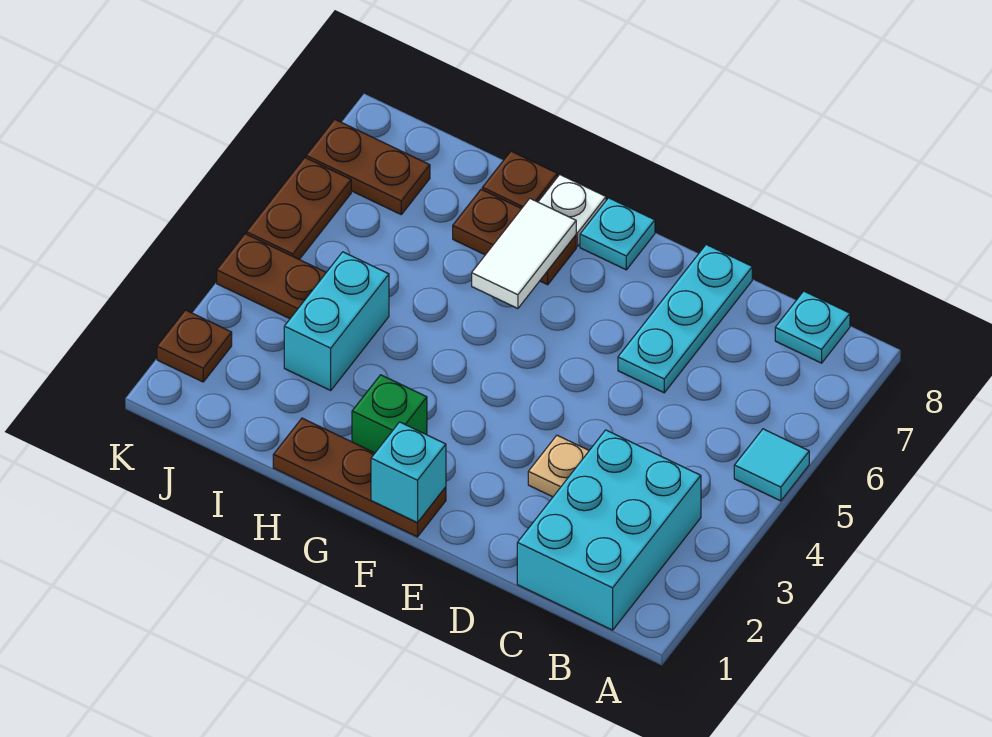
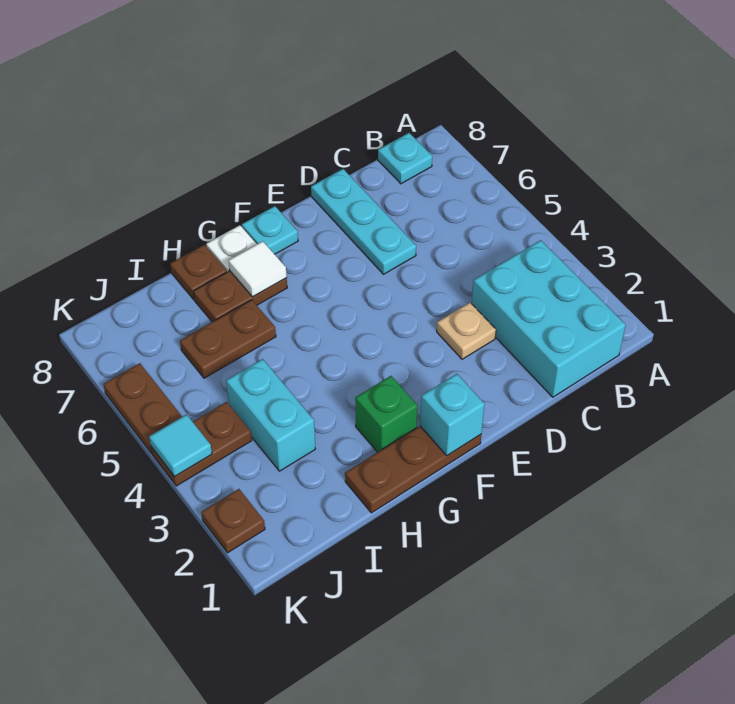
cyan 1x1 tile [734,429,809,501] -> cyan 1x1 tile moved to [149,415,212,477]
white 1x2 tile [472,199,576,309] -> white 1x1 tile [229,241,287,297]
brown 1x2 plate [306,119,430,214] -> brown 1x2 plate moved to [180,300,276,378]

